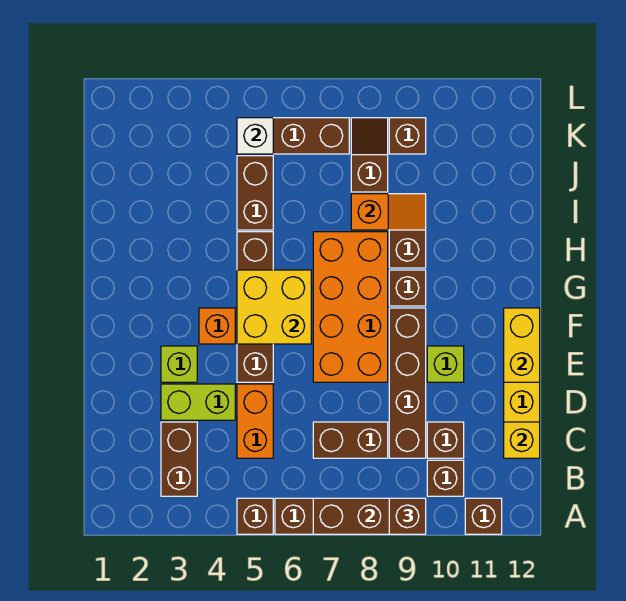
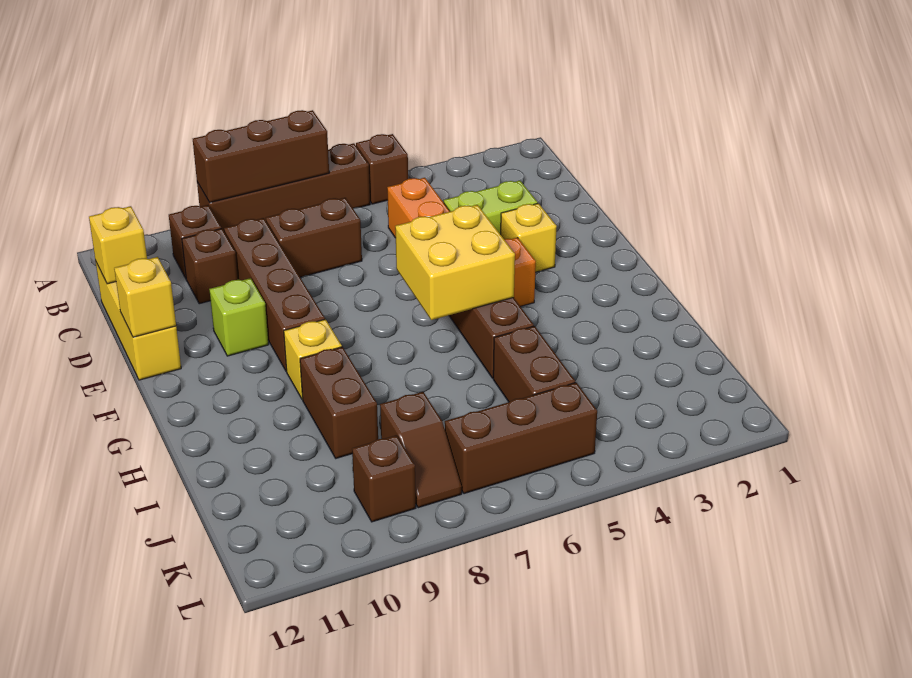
brown 1x1 brick [389,498,426,534] -> none
brown 1x1 brick [465,498,502,534] -> none
brown 1x2 brick [161,422,197,496] -> none
lime 1x1 brick [161,346,197,382] -> yellow 1x1 brick [501,203,557,272]
orange 2x4 brick [313,232,388,382] -> none
yellow 1x2 brick [504,308,540,382] -> yellow 1x1 brick [114,257,176,337]
brown 1x1 brick [389,270,426,306] -> yellow 1x1 brick [284,319,342,399]
orange 1x2 slope [351,194,426,230] -> none
white 1x1 brick [237,118,273,154] -> none

